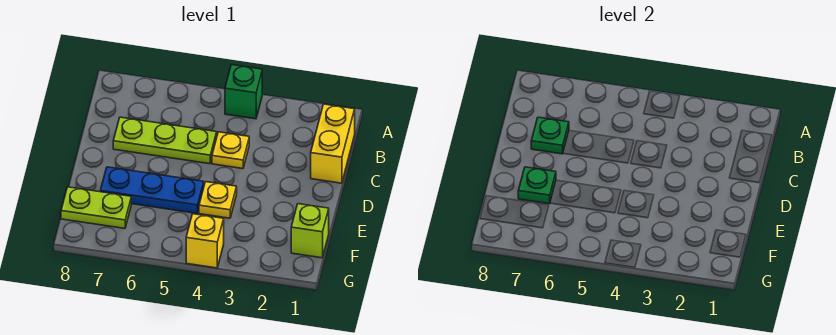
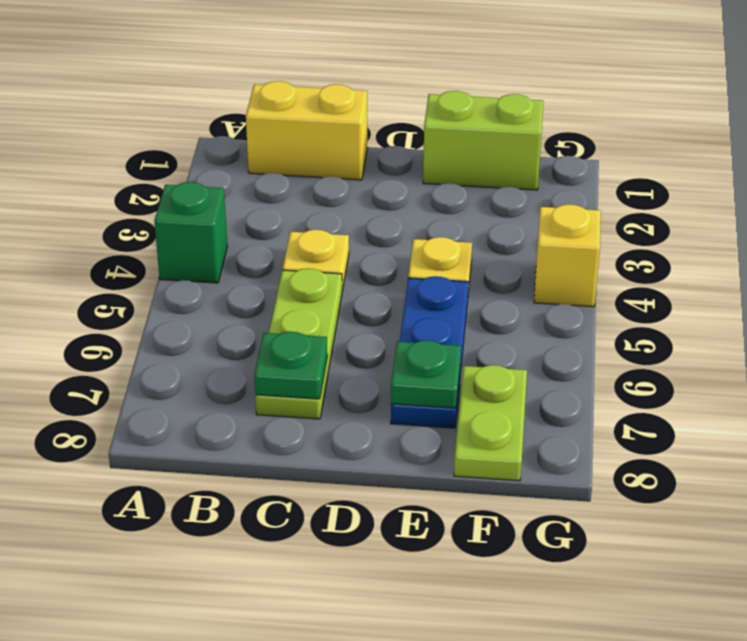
lime 1x1 brick [291,204,329,258] -> lime 1x2 brick [423,91,543,190]

